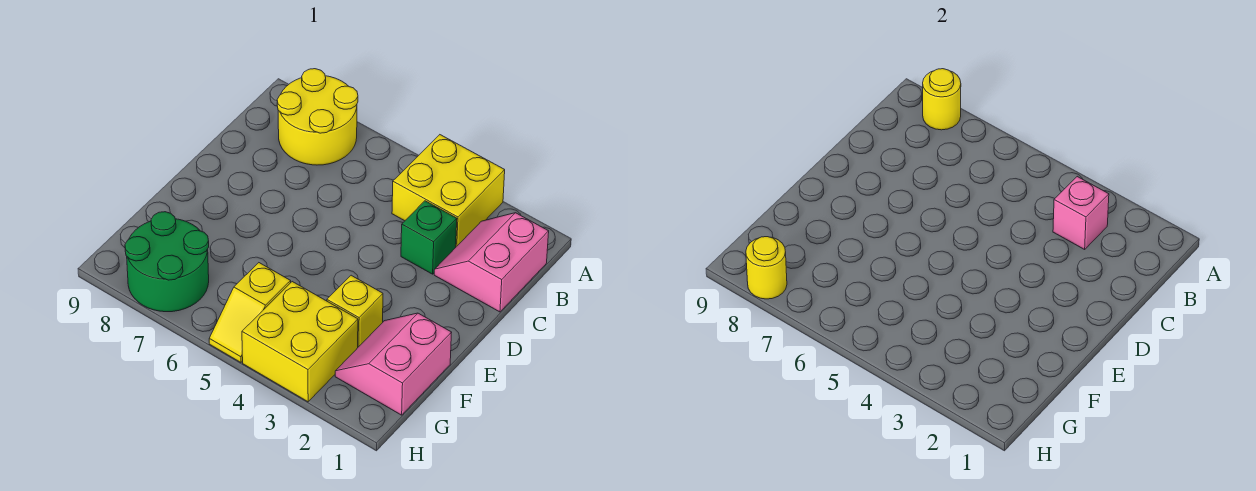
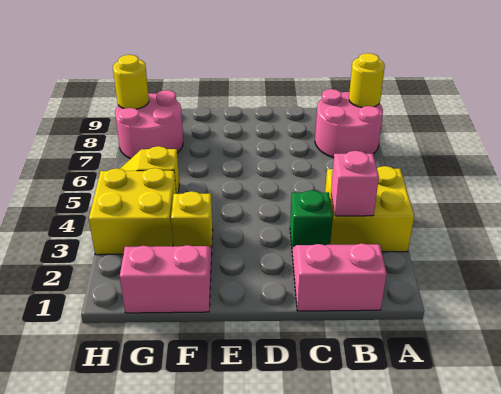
yellow 2x2 round brick [277,69,358,165] -> pink 2x2 round brick [315,89,383,158]
green 2x2 round brick [125,212,209,312] -> pink 2x2 round brick [115,90,183,159]

